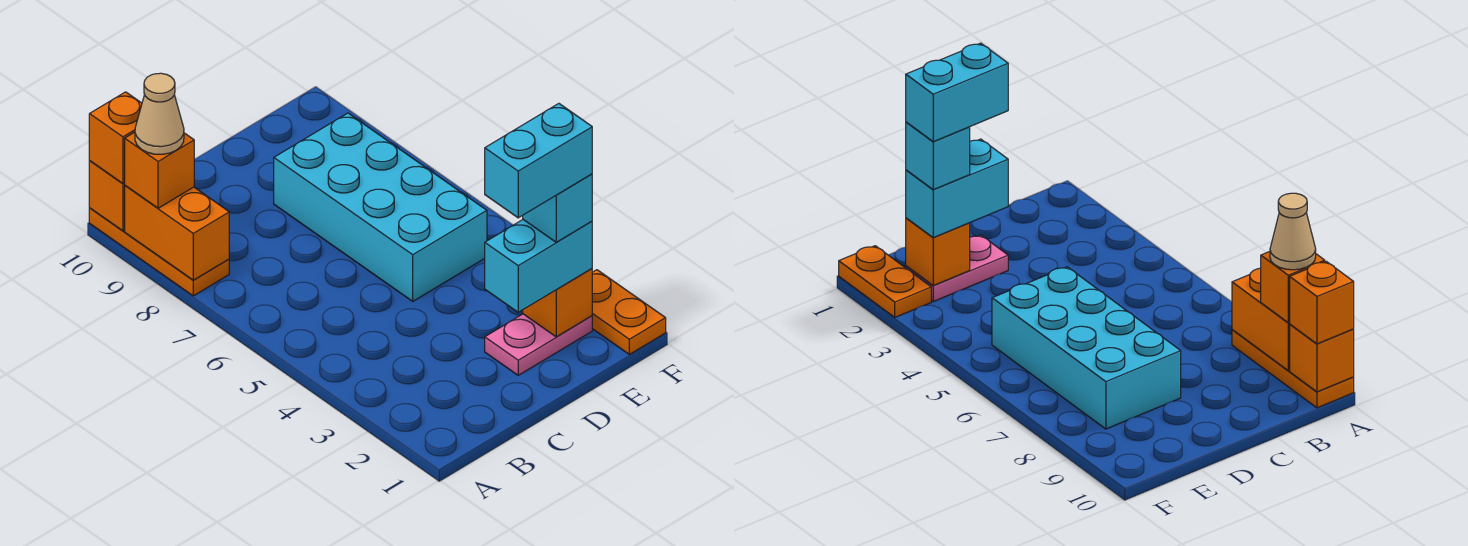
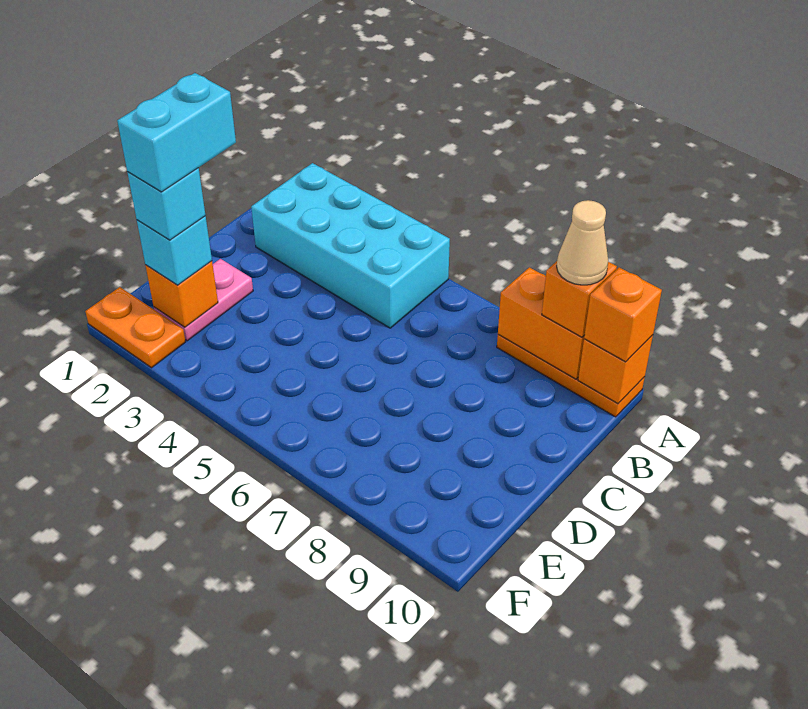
cyan 1x2 brick [485,220,592,312] -> cyan 1x1 brick [137,216,212,285]
cyan 2x4 brick [274,113,487,301] -> cyan 2x4 brick moved to [251,163,450,328]

